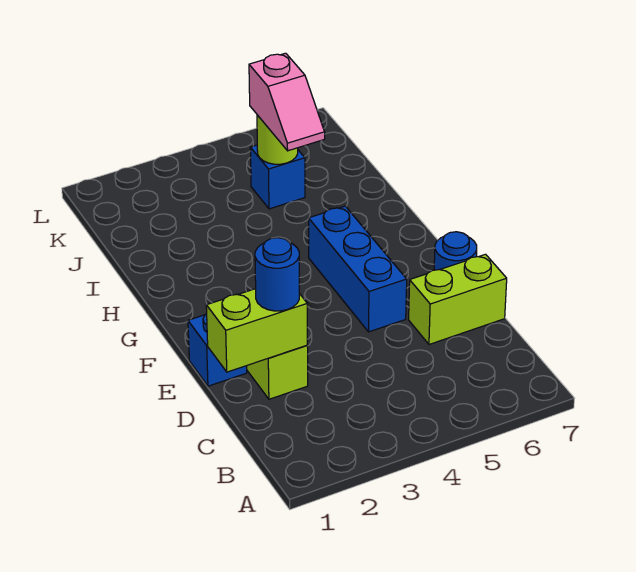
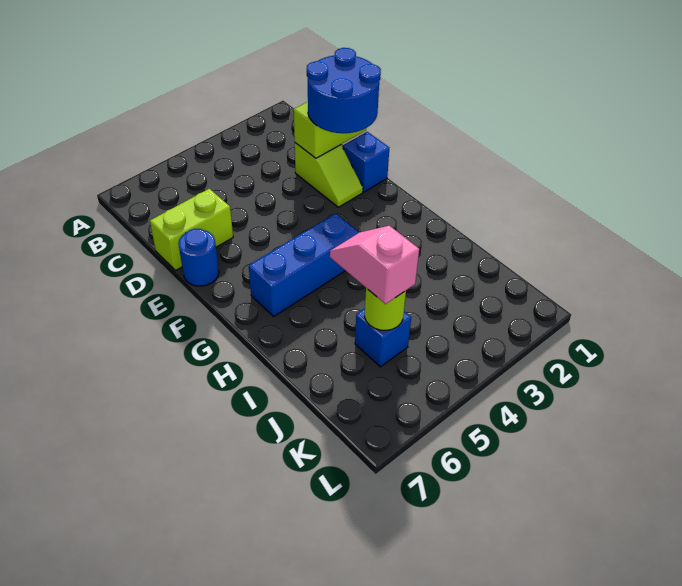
blue 1x1 round brick [255,238,299,311] -> blue 2x2 round brick [307,48,381,133]
blue 1x3 brick [309,206,407,332] -> blue 1x3 brick turned to [249,213,359,316]

